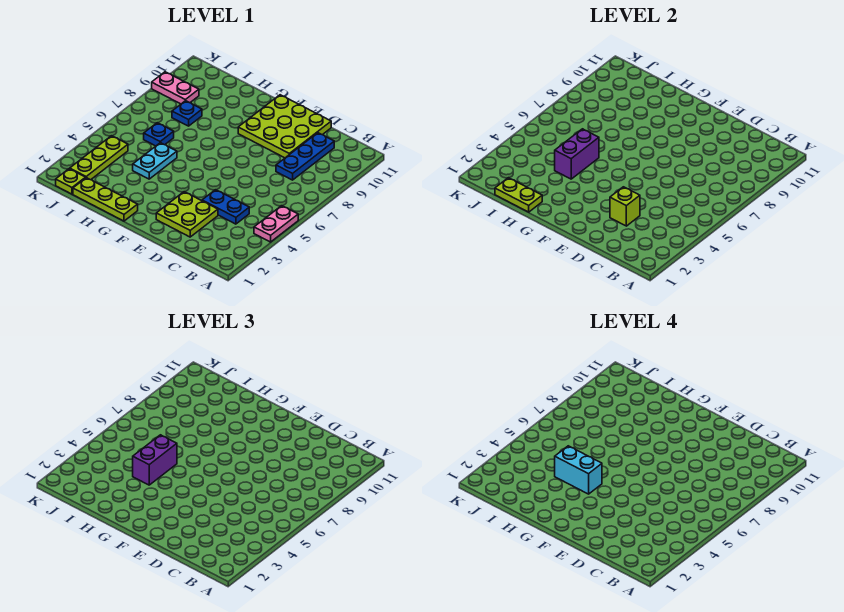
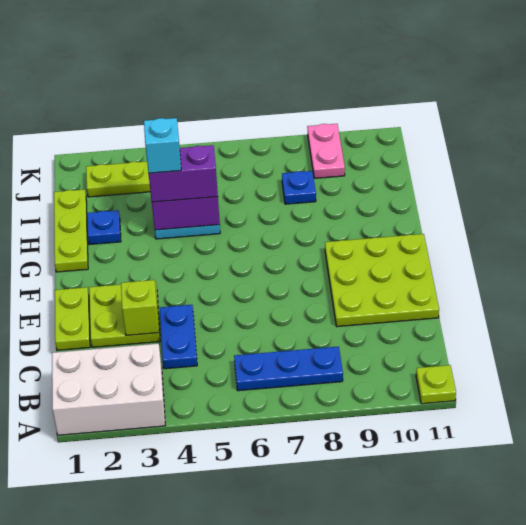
none -> white 2x3 brick [52,344,165,435]
pink 1x2 plate [254,206,298,242] -> none
blue 1x3 plate [276,133,334,180] -> blue 1x3 plate moved to [234,347,343,391]
cyan 1x2 brick [555,446,602,494] -> cyan 1x1 brick [144,118,181,173]
lime 1x2 plate [495,178,542,212] -> lime 1x2 plate moved to [55,287,90,350]
blue 1x1 plate [144,123,174,146] -> blue 1x1 plate moved to [87,210,121,245]
lime 1x1 plate [56,169,86,194] -> lime 1x1 plate moved to [416,365,456,404]

